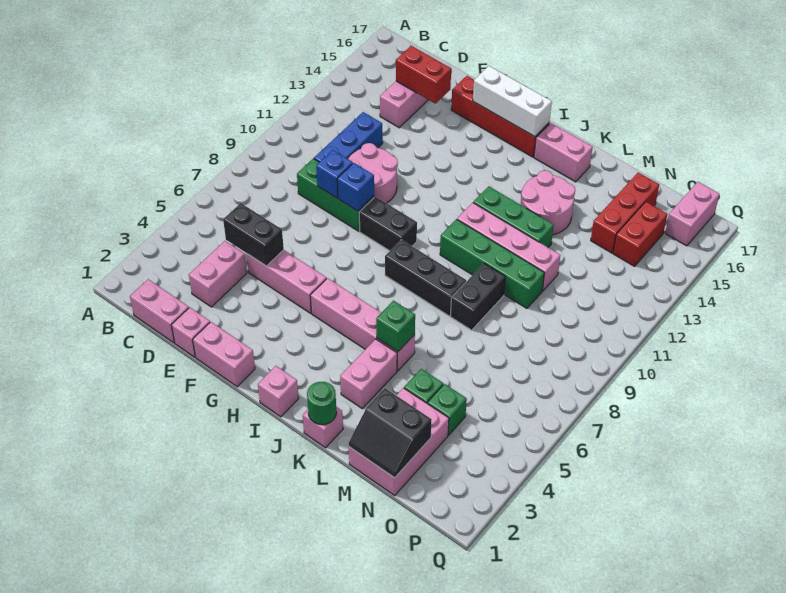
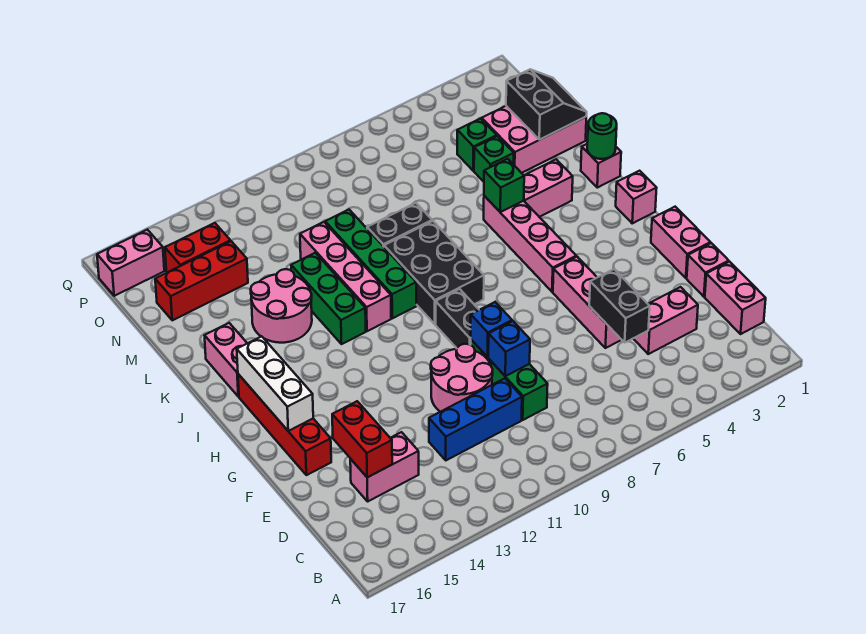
black 1x3 brick [385,240,466,316] -> black 2x3 brick [384,221,484,324]

